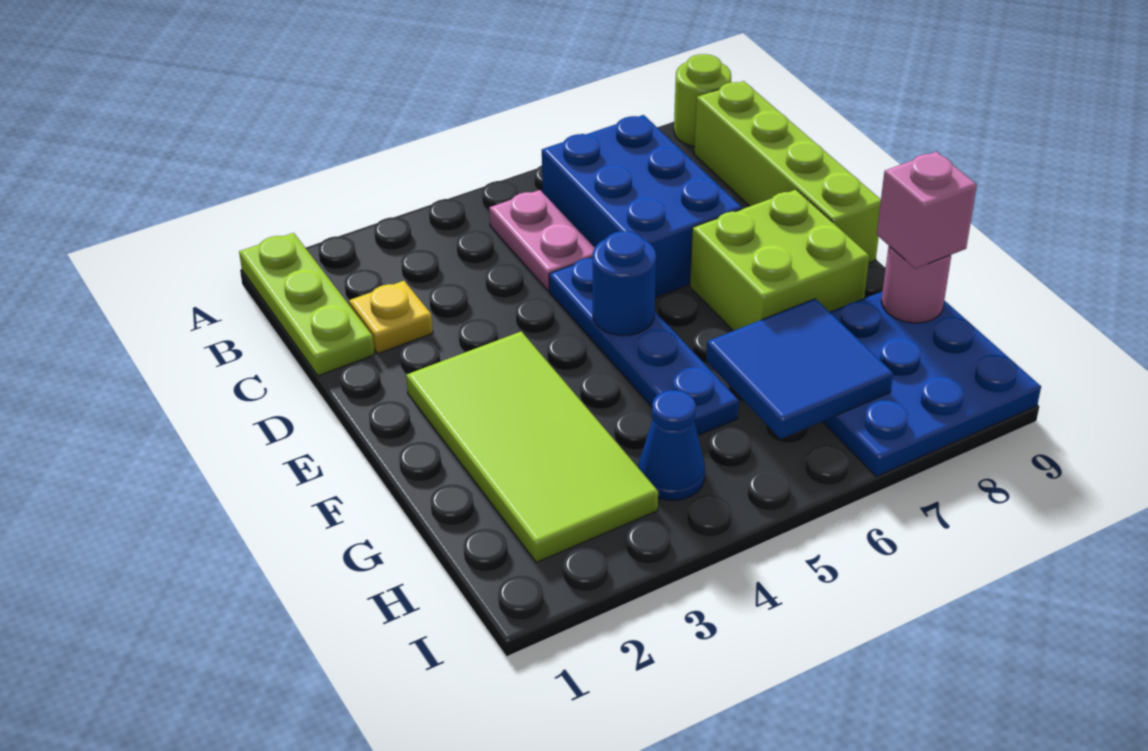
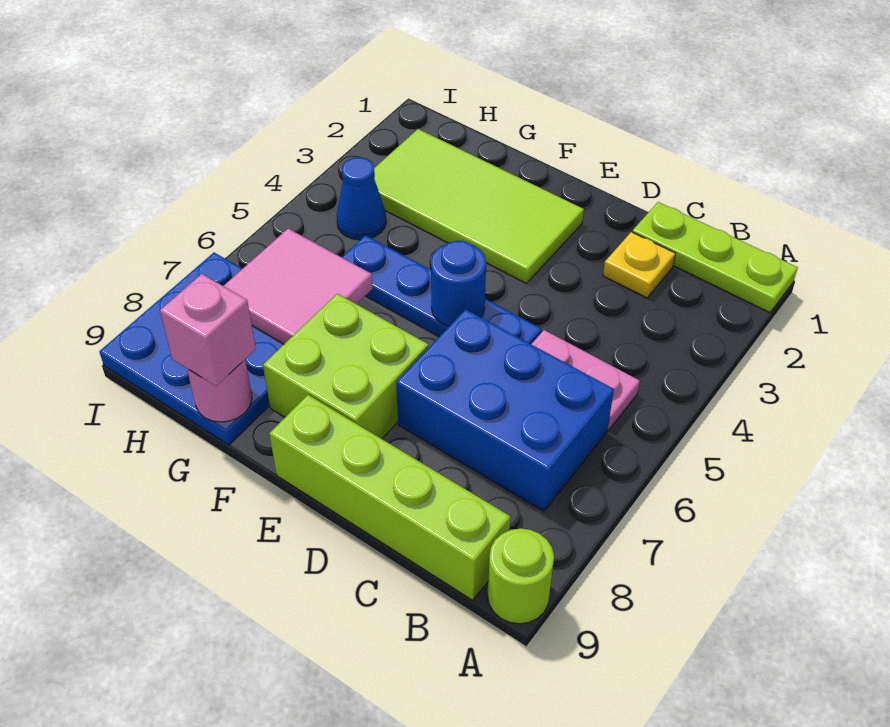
blue 2x2 tile [706,299,893,439] -> pink 2x2 tile [224,229,373,344]

